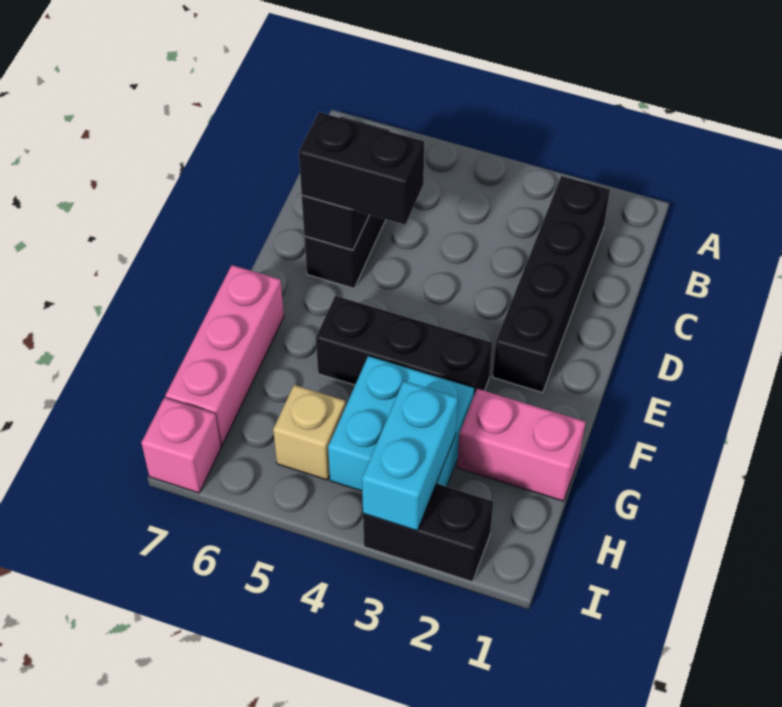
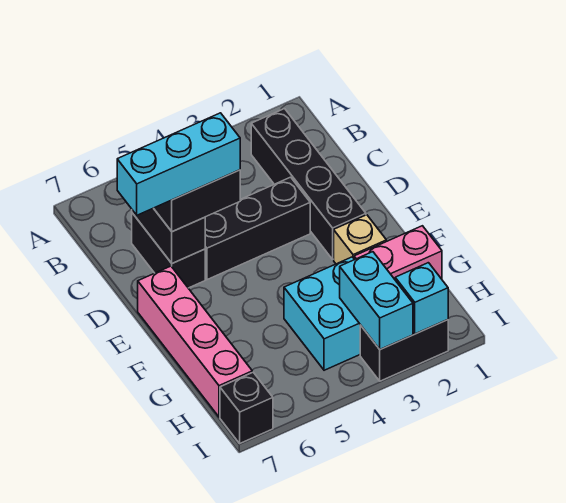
none -> cyan 1x3 brick [117,113,240,215]
black 1x3 brick [316,296,492,395] -> black 1x3 brick moved to [205,177,310,280]
pink 1x3 brick [165,265,284,446] -> pink 1x4 brick [138,266,252,417]
tan 1x1 brick [273,385,346,480] -> tan 1x1 brick moved to [334,215,386,264]
none -> cyan 1x1 brick [395,263,448,334]
pink 1x1 brick [141,398,221,493] -> black 1x1 brick [220,372,273,443]

